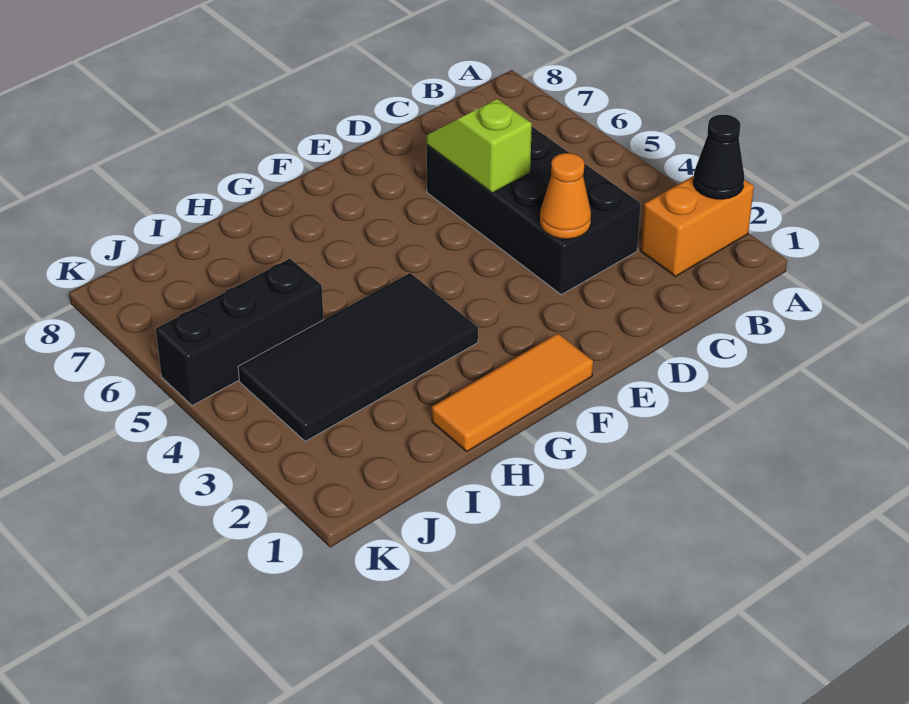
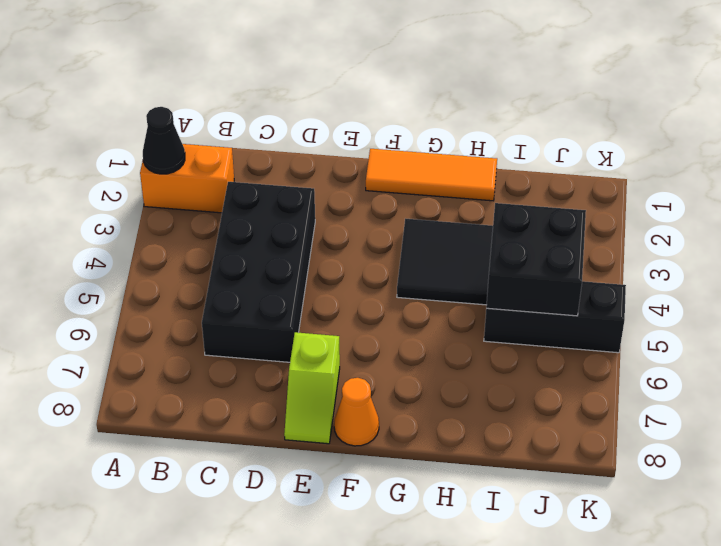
orange 1x1 cone [540,153,591,239] -> orange 1x1 cone moved to [334,378,379,446]
lime 1x2 slope [426,99,532,193] -> lime 1x2 slope moved to [284,332,340,444]
none -> black 2x2 brick [486,203,586,316]

